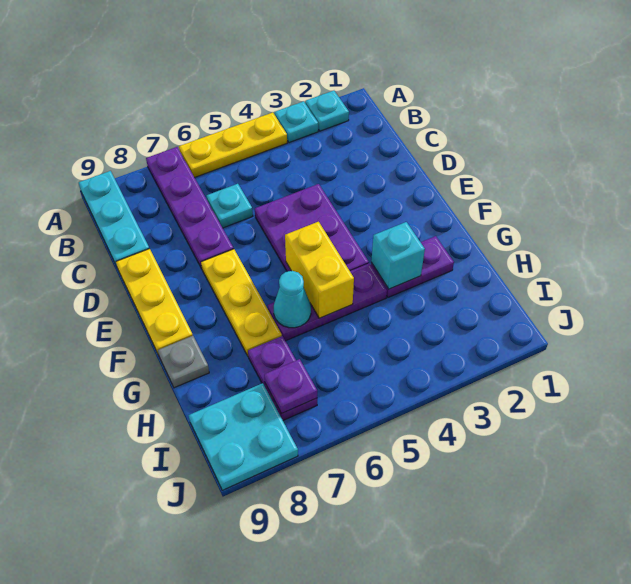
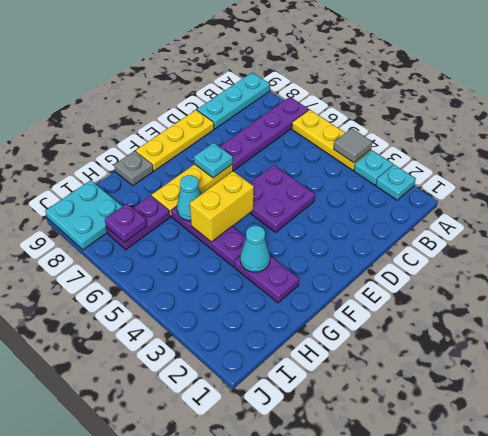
none -> grey 1x1 tile [334,128,372,163]
cyan 1x1 plate [206,184,253,228] -> cyan 1x1 plate moved to [194,143,233,178]
purple 2x3 plate [255,184,369,272] -> purple 2x2 plate [250,165,315,232]
cyan 1x1 brick [371,222,425,289] -> cyan 1x1 cone [240,226,270,272]

